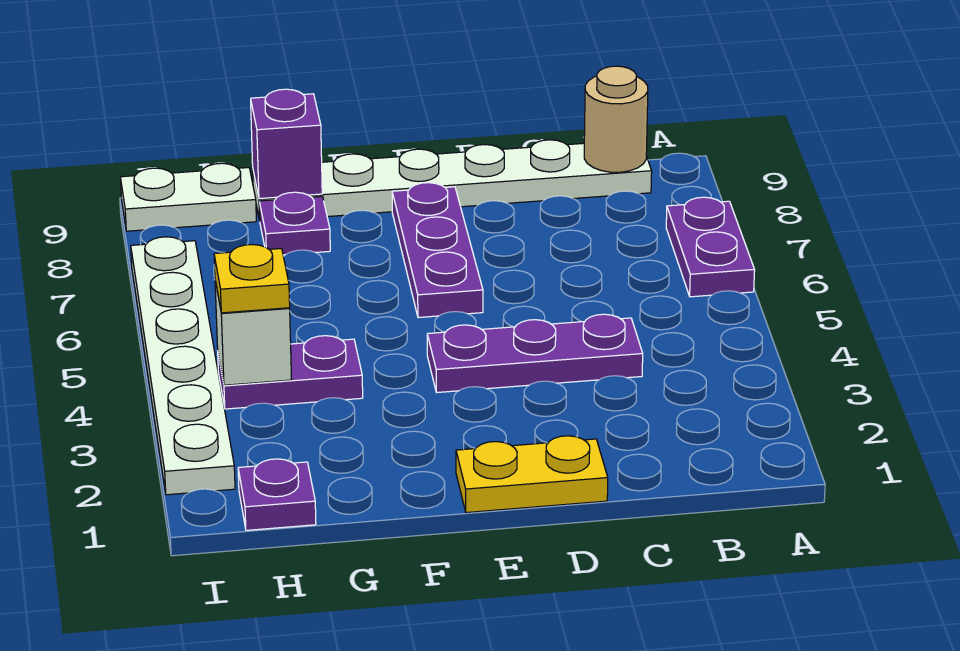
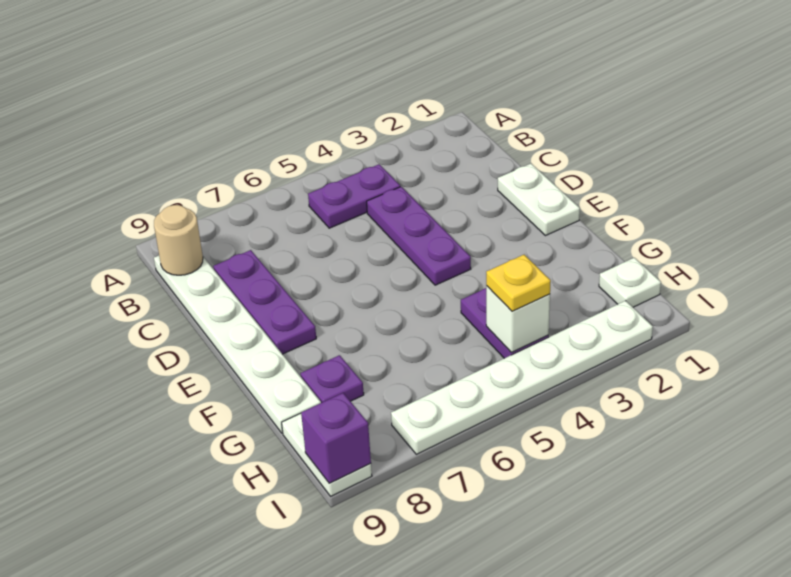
purple 1x2 plate [666,197,755,297] -> purple 1x2 plate moved to [308,164,400,228]
yellow 1x2 plate [456,436,608,513] -> white 1x2 plate [498,164,580,236]
purple 1x3 plate [392,183,483,318] -> purple 1x3 plate turned to [213,250,316,354]
purple 1x1 brick [251,89,322,199] -> purple 1x1 brick moved to [301,393,371,483]
purple 1x1 plate [238,459,316,530] -> white 1x1 plate [599,258,661,307]

